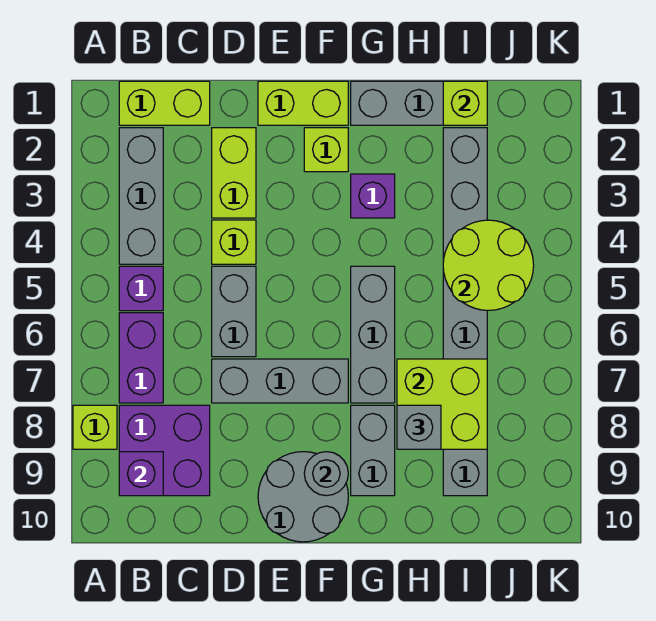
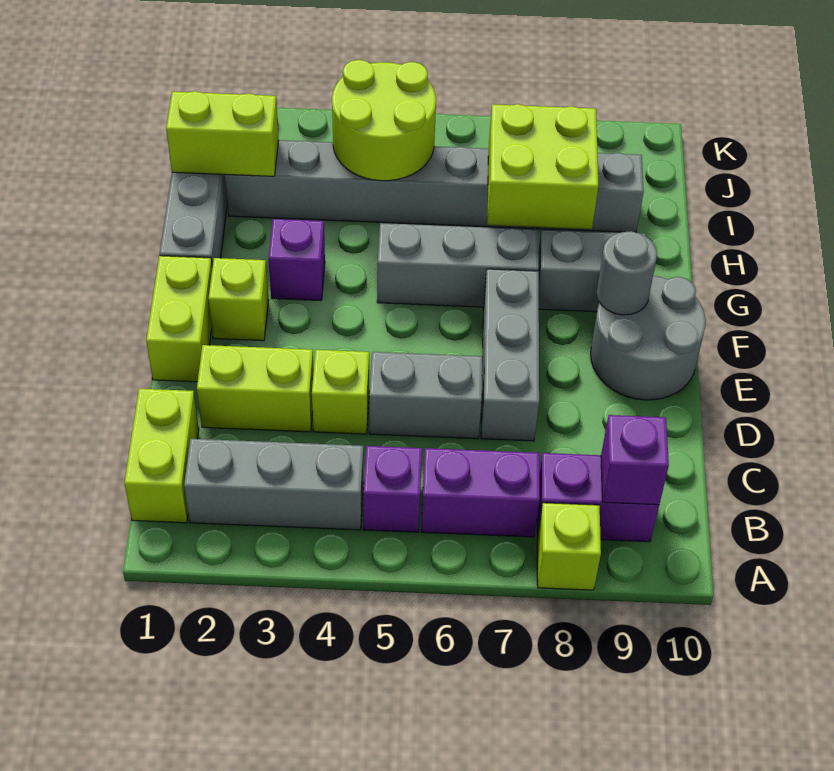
purple 2x2 brick [119,405,210,496] -> purple 1x2 brick [537,453,659,542]
grey 1x1 brick [397,405,441,449] -> none
lime 1x1 brick [443,81,487,125] -> lime 1x2 brick [166,91,279,176]

